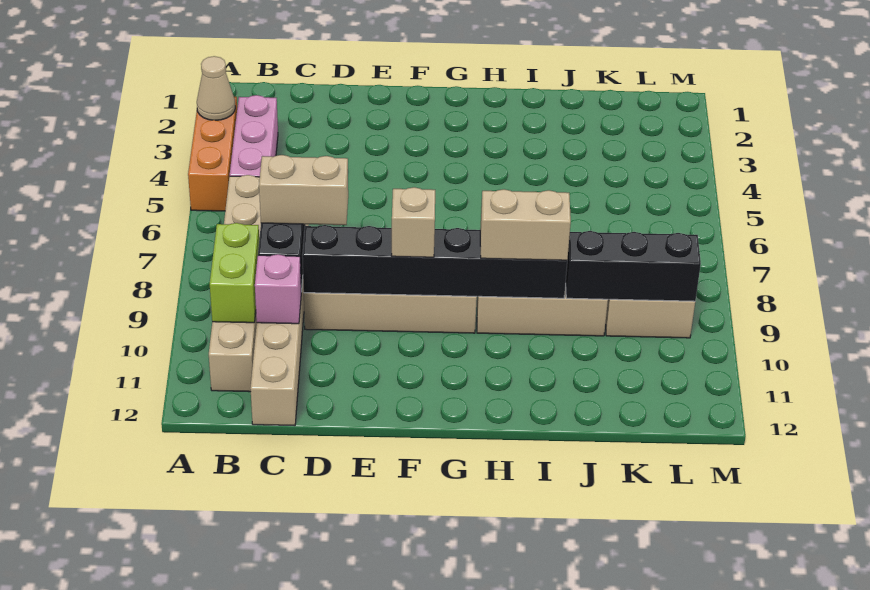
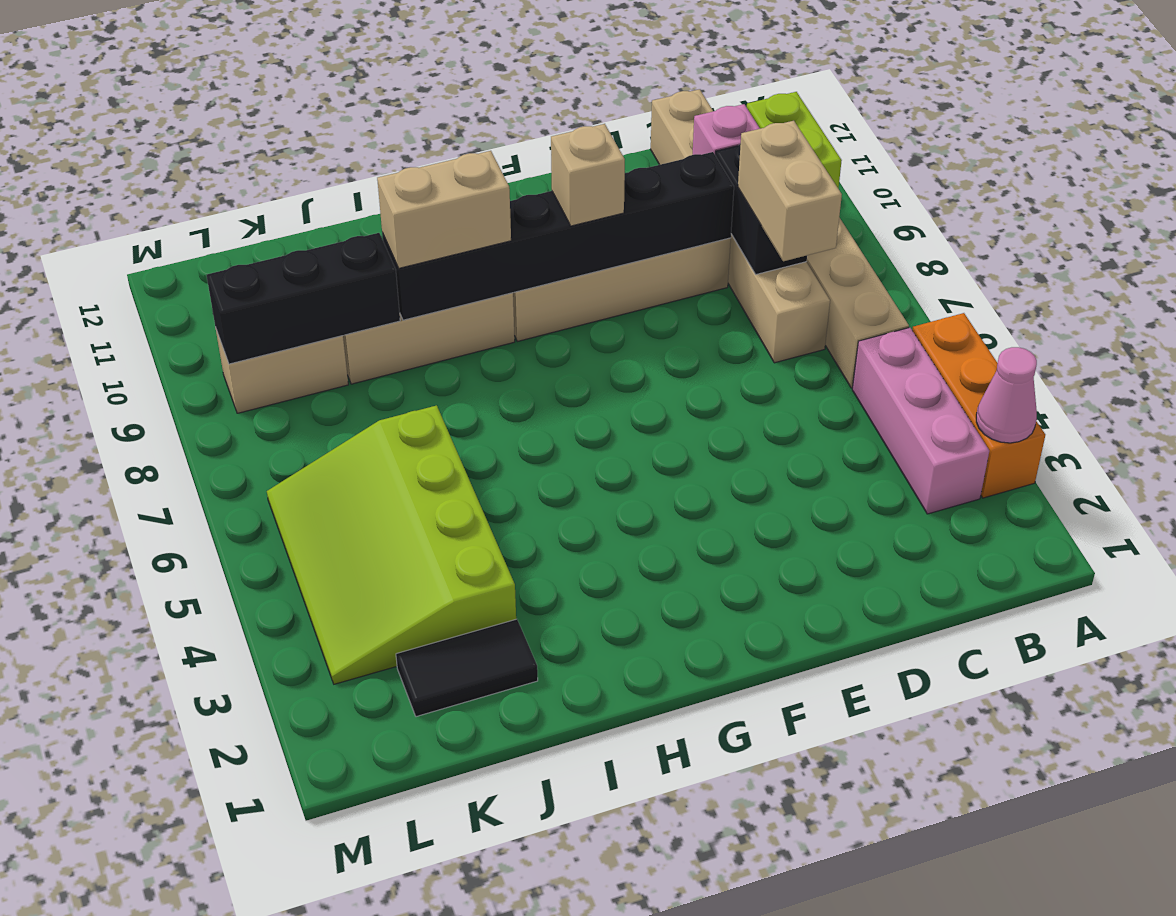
tan 1x1 cone [197,56,235,120] -> pink 1x1 cone [976,347,1037,443]
tan 1x2 brick [259,155,348,225] -> tan 1x2 brick turned to [738,121,842,261]
none -> black 1x2 tile [396,619,538,717]
none -> lime 3x4 slope [267,405,516,684]

